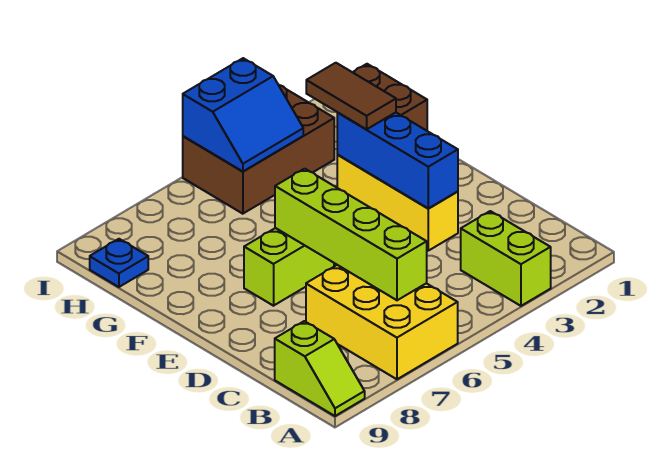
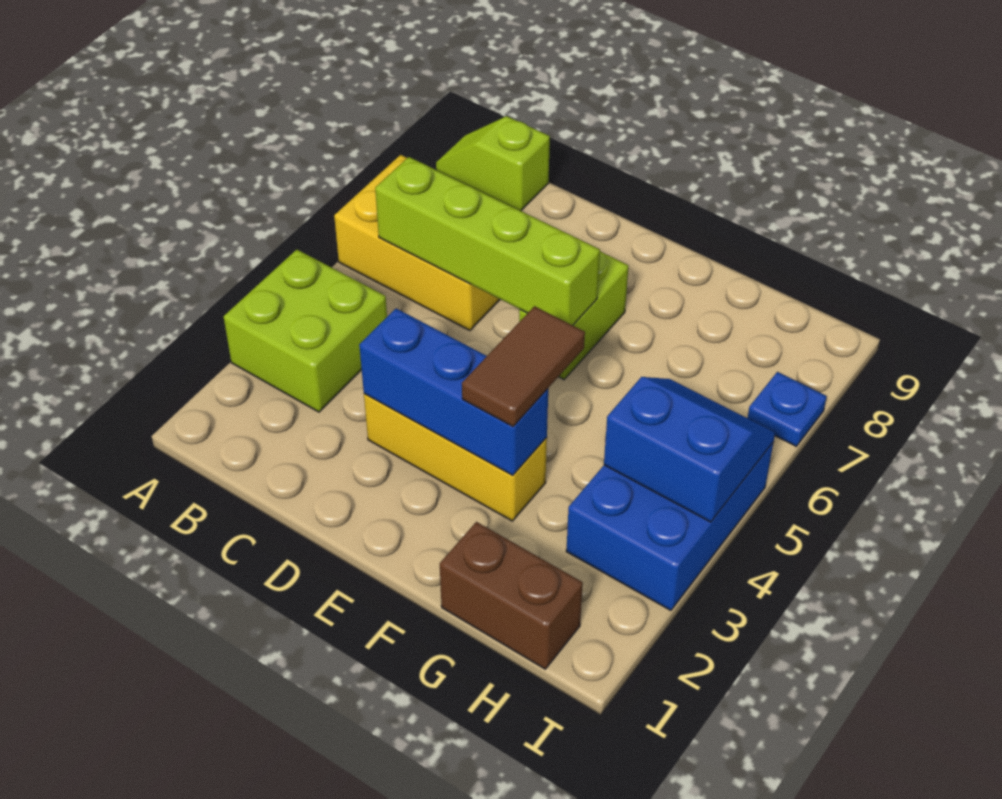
lime 1x2 brick [461,211,551,306] -> lime 2x2 brick [224,250,387,412]
brown 1x2 tile [306,63,396,129] -> brown 1x2 tile turned to [462,306,585,426]
brown 2x3 brick [183,85,334,214] -> blue 2x3 brick [566,442,774,610]
blue 2x2 slope [183,58,303,171] -> blue 2x2 slope turned to [604,377,775,522]
blue 1x1 plate [90,239,148,287] -> blue 1x1 plate moved to [748,372,827,446]

